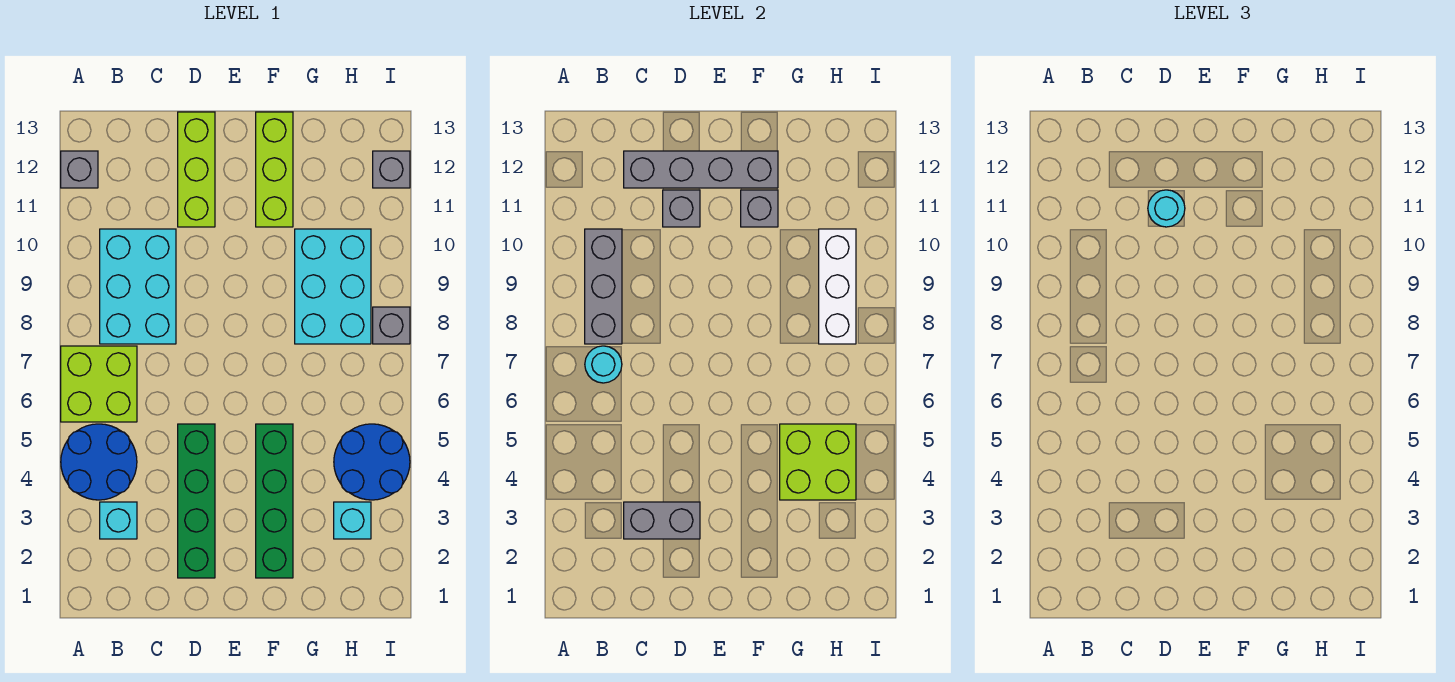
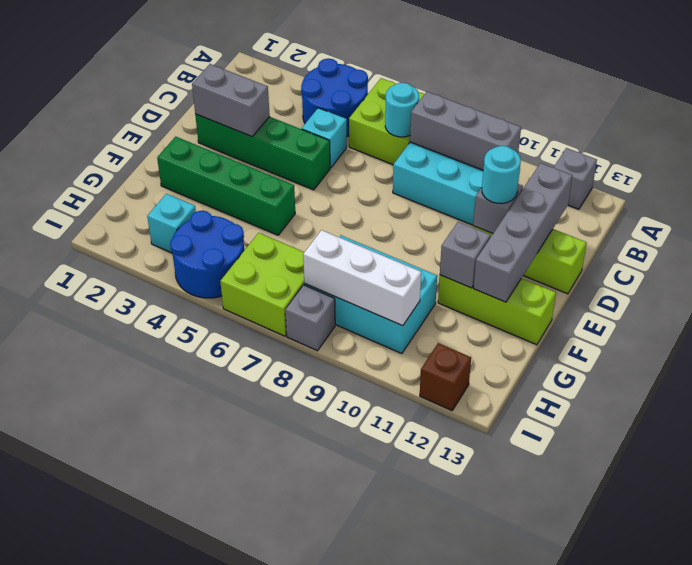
cyan 1x1 brick [100,502,137,539] -> cyan 1x1 brick moved to [302,108,347,168]
grey 1x2 brick [624,502,700,539] -> grey 1x2 brick turned to [192,64,270,137]
lime 2x2 brick [780,424,856,500] -> lime 2x2 brick moved to [220,233,305,336]
grey 1x1 brick [373,151,410,188] -> brown 1x1 brick [420,343,471,411]

